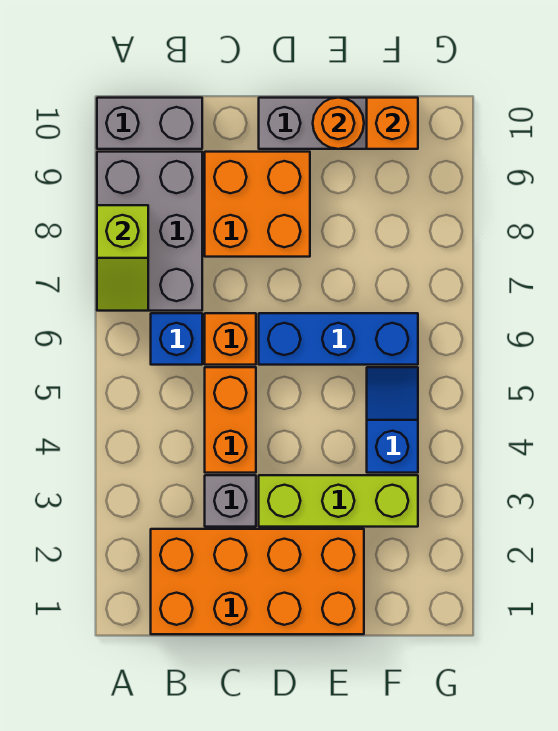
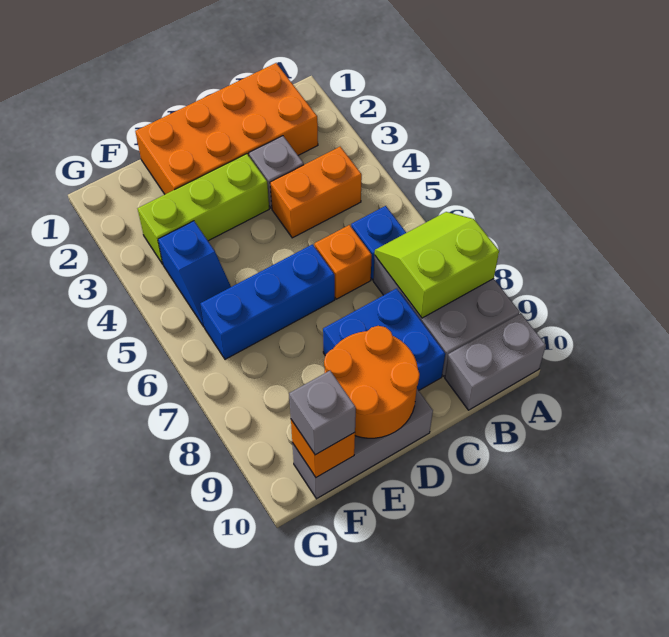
lime 1x2 slope [97,205,148,311] -> lime 2x2 slope [375,212,499,318]
orange 1x2 brick [205,367,256,473] -> orange 1x2 brick turned to [270,147,362,238]
orange 2x2 brick [205,152,310,257] -> blue 2x2 brick [323,288,445,390]
orange 1x1 round brick [313,98,364,149] -> orange 2x2 round brick [324,326,420,438]
none -> grey 1x1 brick [289,371,356,455]

